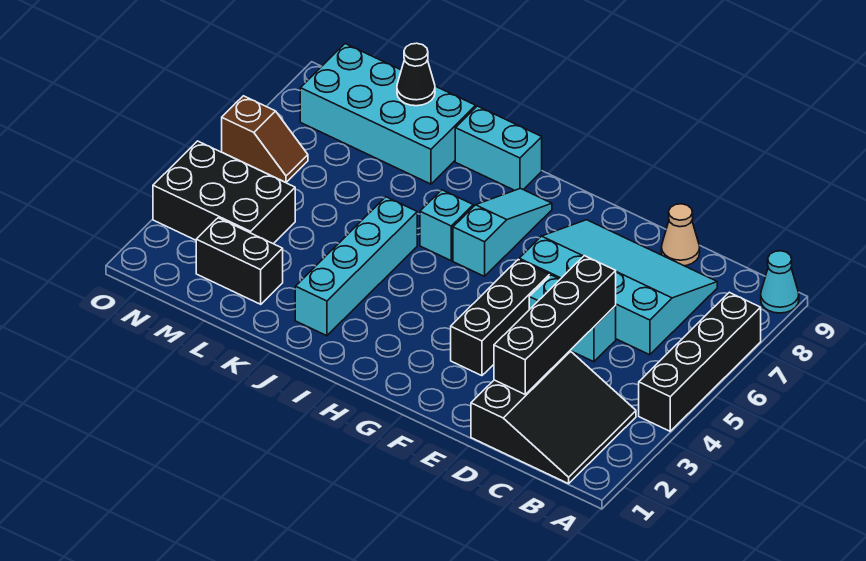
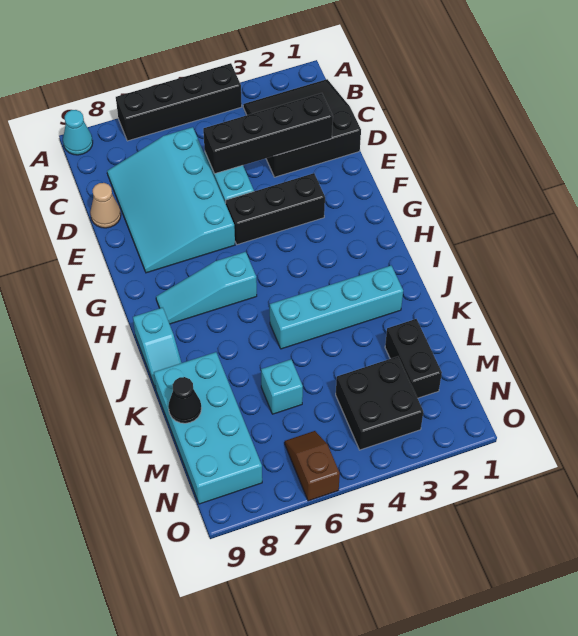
cyan 1x1 brick [420,190,473,261] -> cyan 1x1 brick moved to [261,360,303,414]
cyan 1x2 brick [455,106,542,190] -> cyan 1x2 slope [133,308,181,389]
black 2x3 brick [153,141,295,244] -> black 2x2 brick [336,356,423,450]

